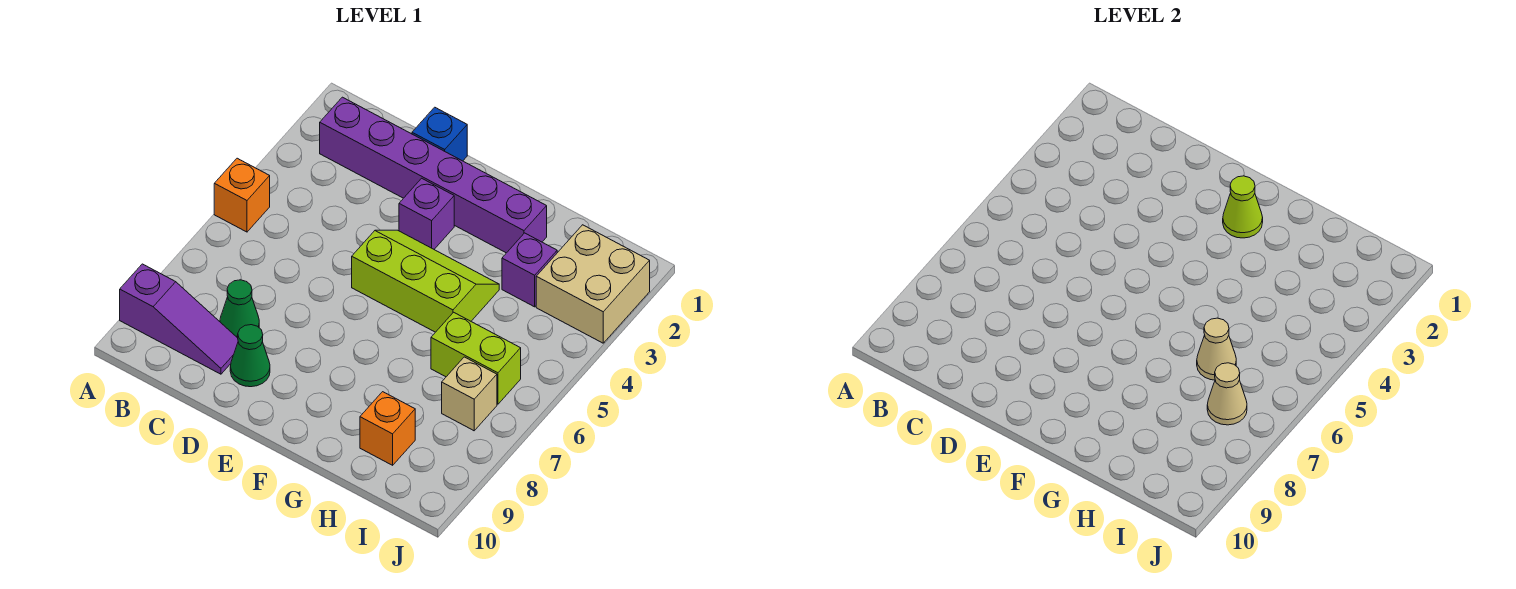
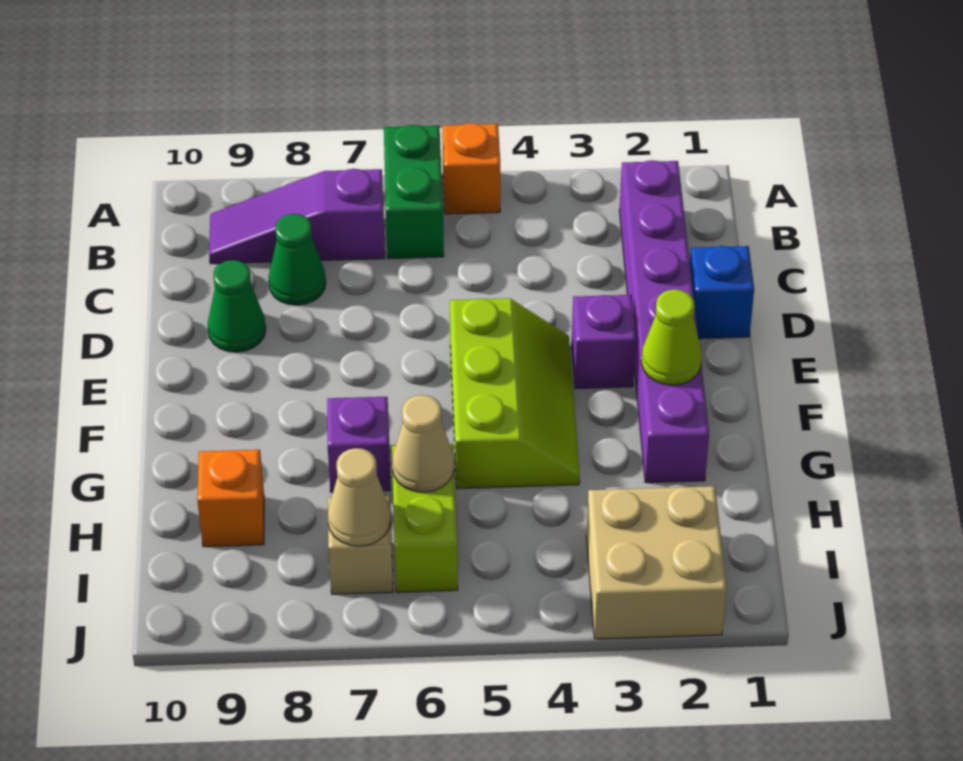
none -> green 1x2 brick [384,125,444,259]
purple 1x3 slope [120,264,238,374] -> purple 1x3 slope turned to [209,169,385,264]
purple 1x1 brick [502,233,557,307] -> purple 1x1 brick moved to [327,397,390,492]

